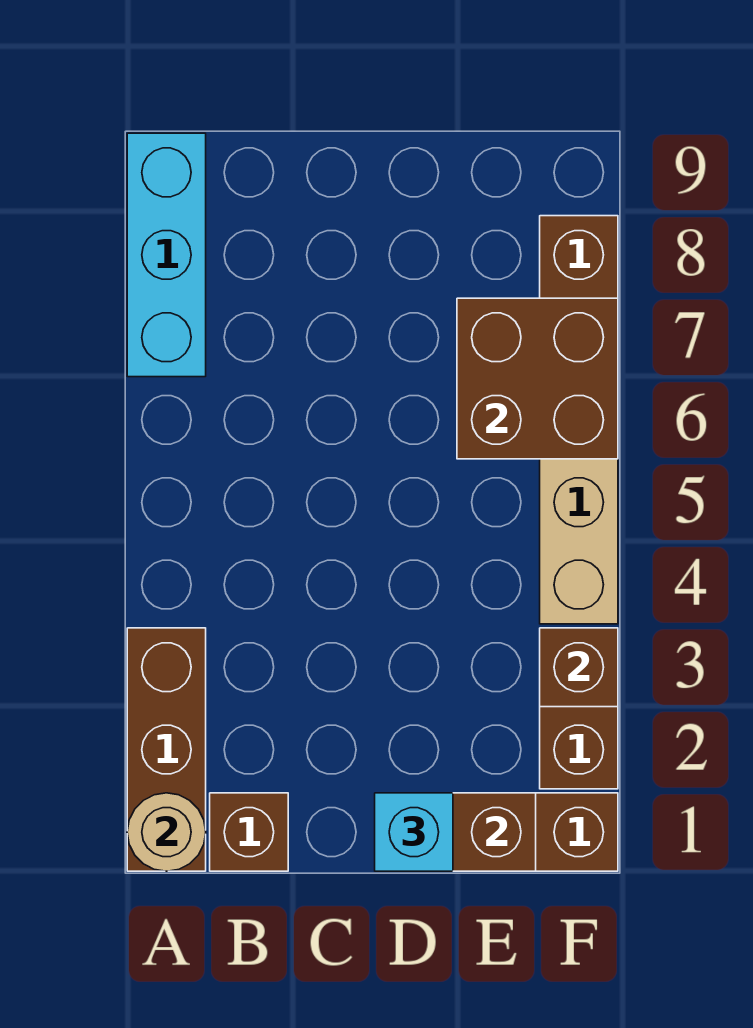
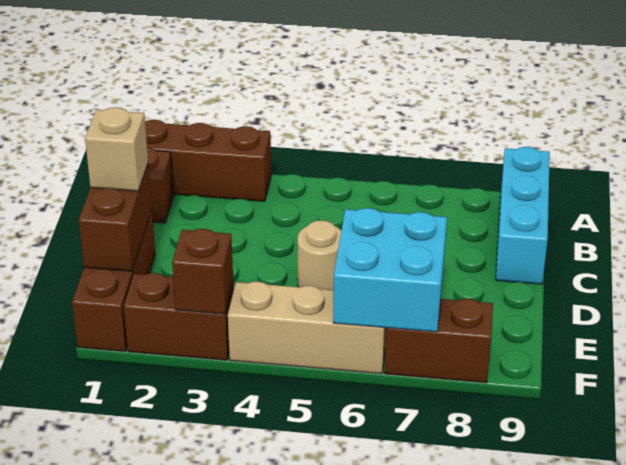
tan 1x1 round brick [127,793,206,871] -> tan 1x1 round brick moved to [298,220,341,290]
cyan 1x3 brick [127,133,206,377] -> cyan 1x3 brick turned to [496,147,550,284]
cyan 1x1 brick [375,793,453,871] -> tan 1x1 brick [85,107,148,191]
brown 2x2 brick [457,298,618,459] -> cyan 2x2 brick [333,208,447,332]

